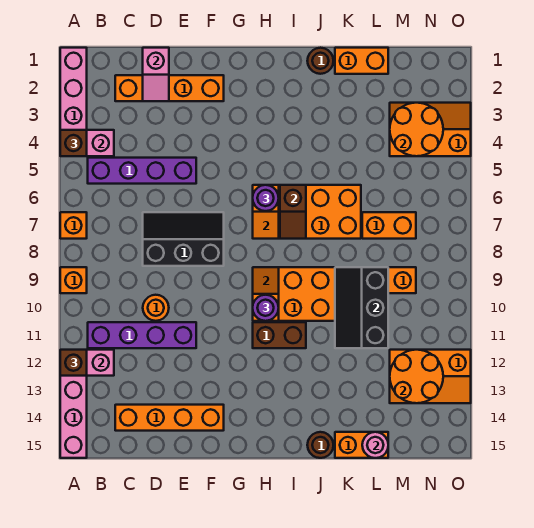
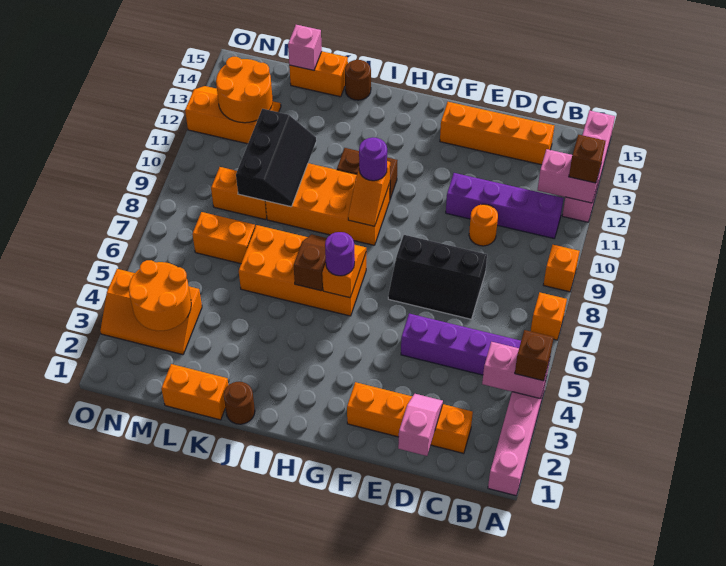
pink 1x1 round brick [362,432,388,458] -> pink 1x1 brick [288,25,322,70]

